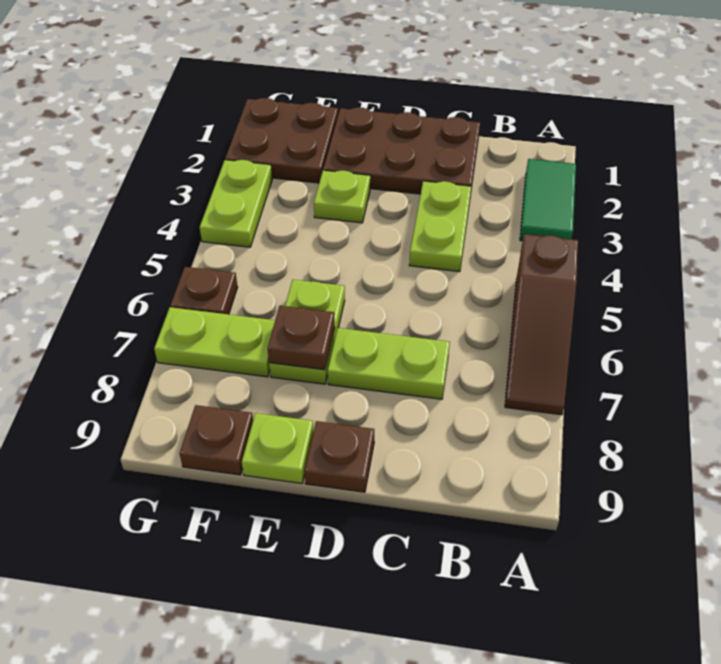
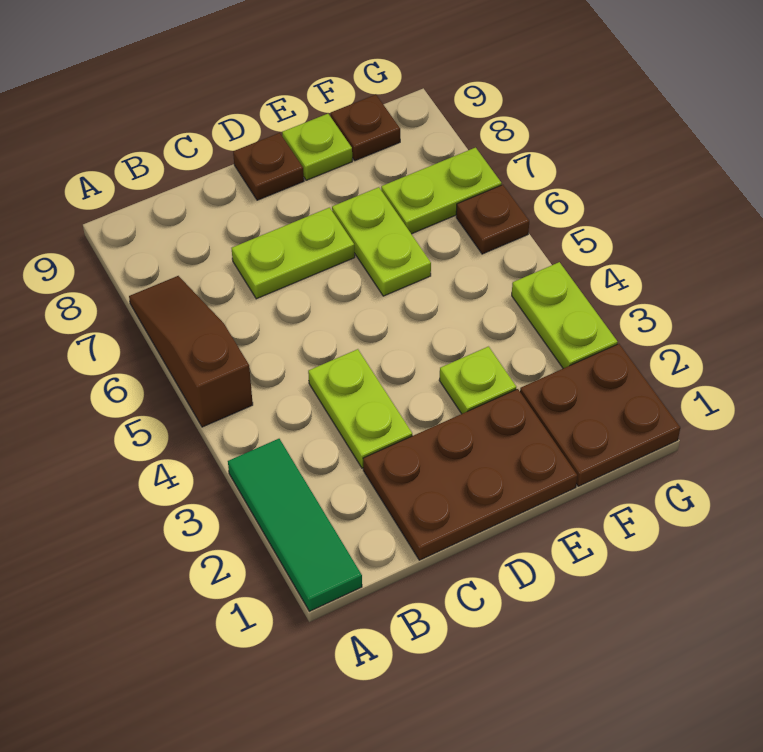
green 1x2 tile [520,159,576,241] -> green 1x3 tile [228,439,362,611]
brown 1x1 plate [268,306,335,370] -> none

